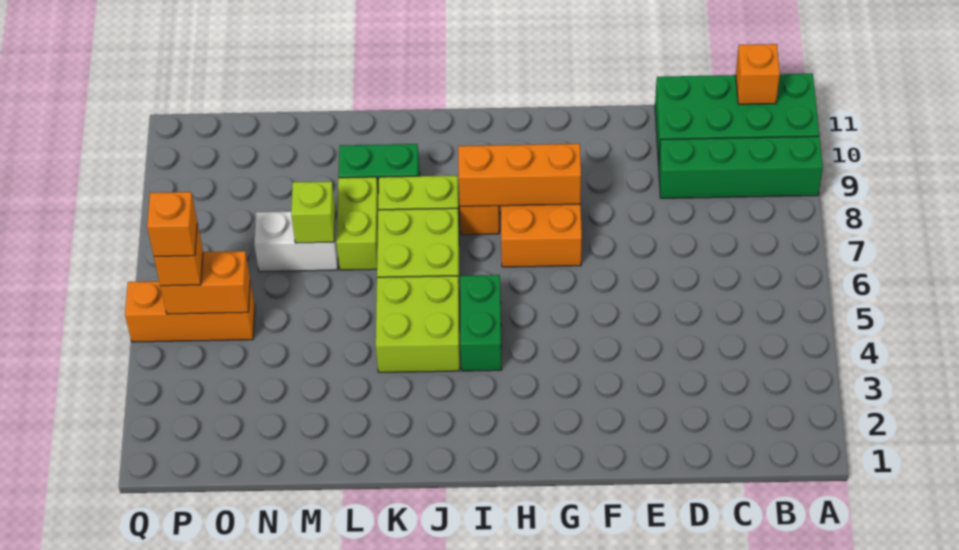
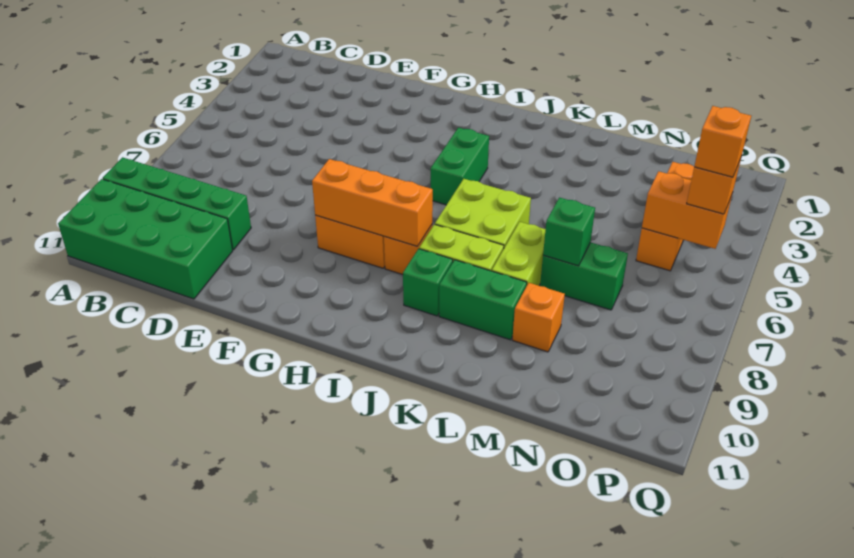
orange 1x1 brick [736,44,780,104] -> orange 1x1 brick moved to [512,283,565,352]
lime 2x2 brick [376,276,460,372] -> none
none -> green 1x1 brick [403,249,453,316]
white 1x2 brick [254,211,338,272] -> green 1x2 brick [540,242,628,310]
lime 1x1 brick [291,181,335,243] -> green 1x1 brick [543,198,595,266]
orange 1x3 brick [125,281,255,342] -> orange 1x3 brick turned to [636,162,694,271]

